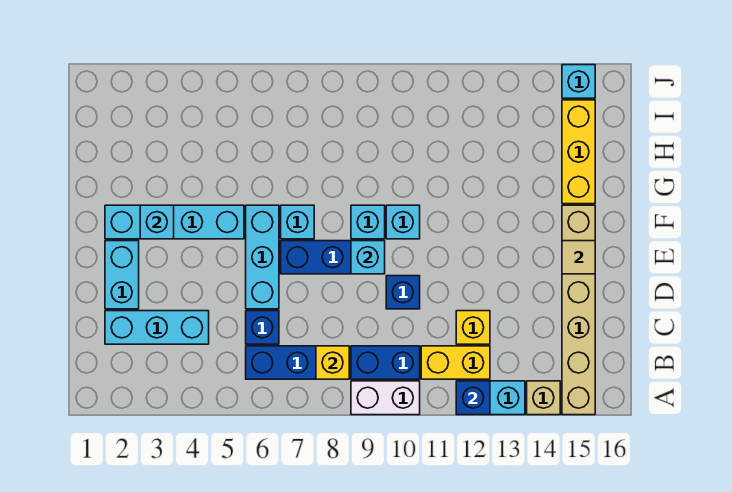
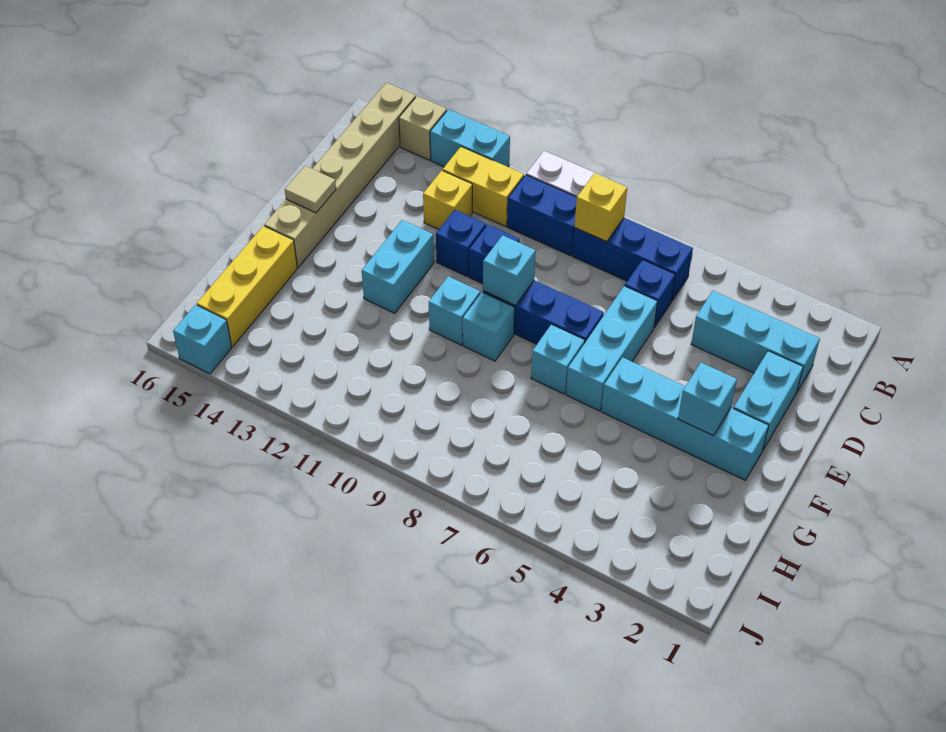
blue 1x1 brick [456,381,490,415] -> blue 1x1 brick moved to [436,210,486,277]
none -> cyan 1x2 brick [362,220,434,313]

